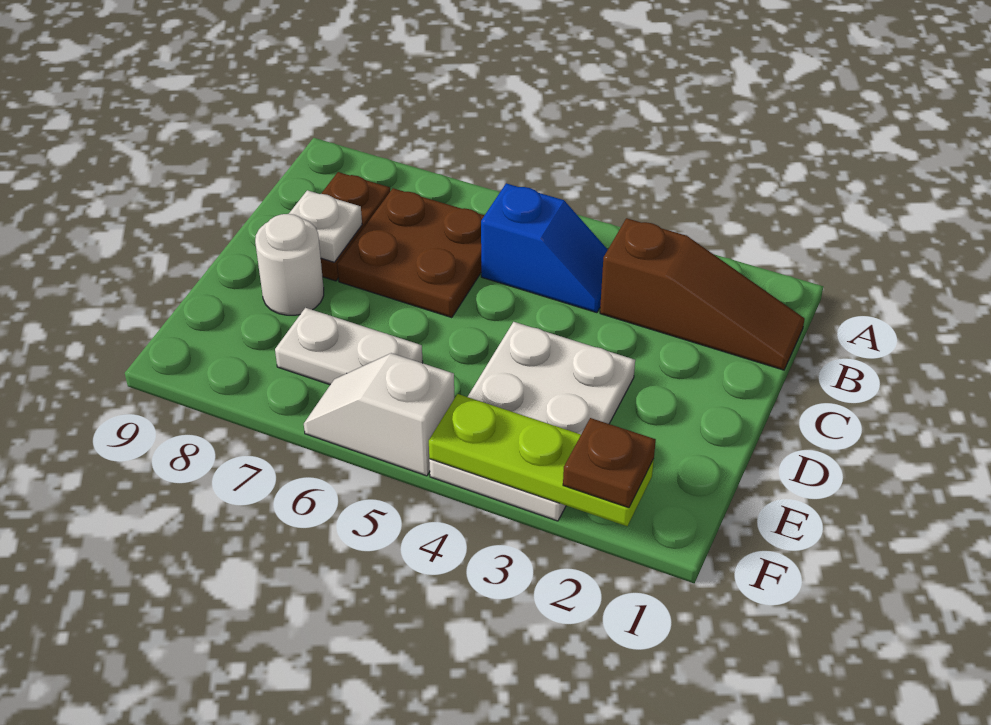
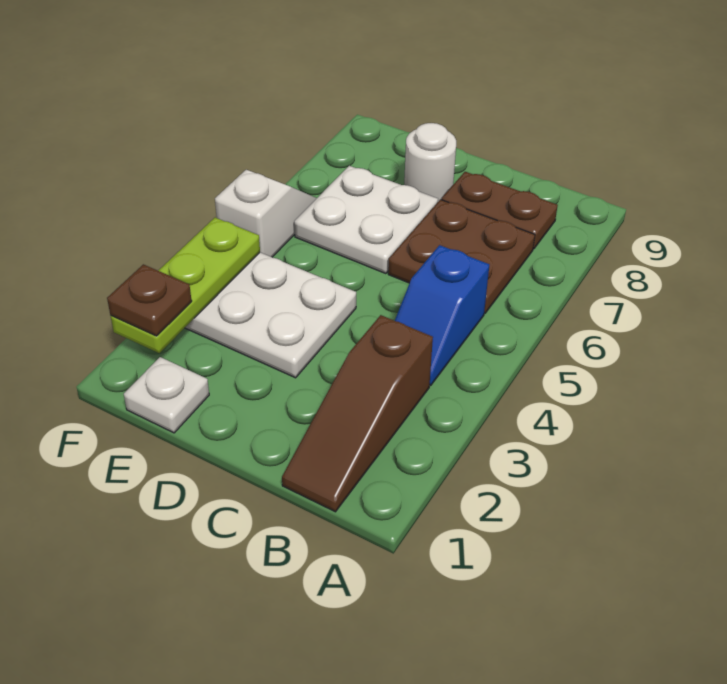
white 1x1 plate [289,190,362,262] -> white 1x1 plate moved to [124,357,209,433]
white 1x2 plate [275,308,423,385] -> white 2x2 plate [294,166,438,274]

